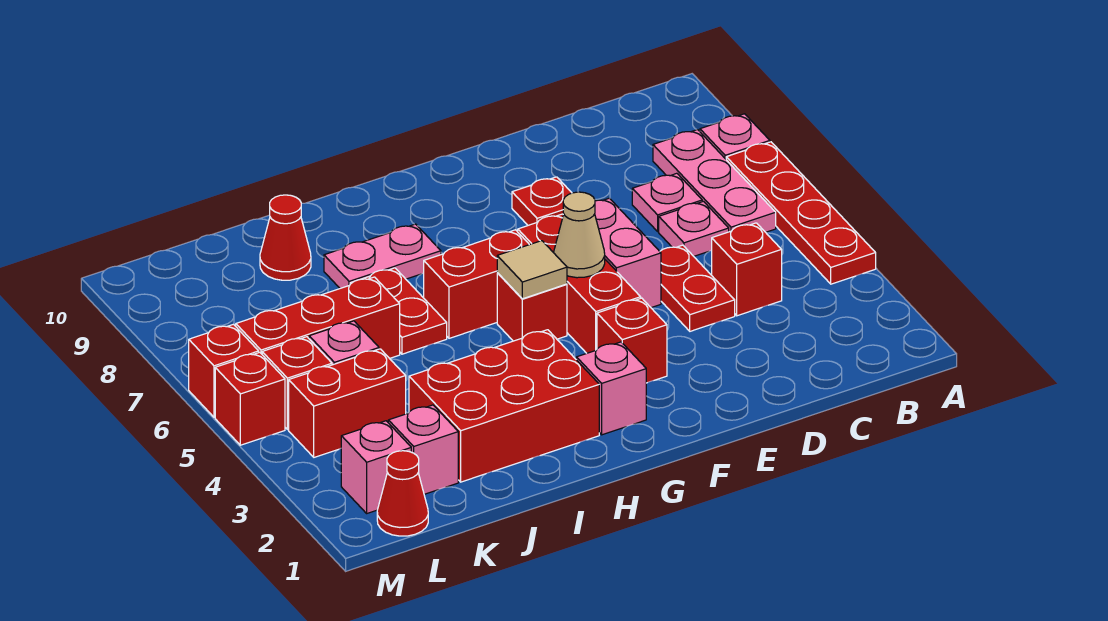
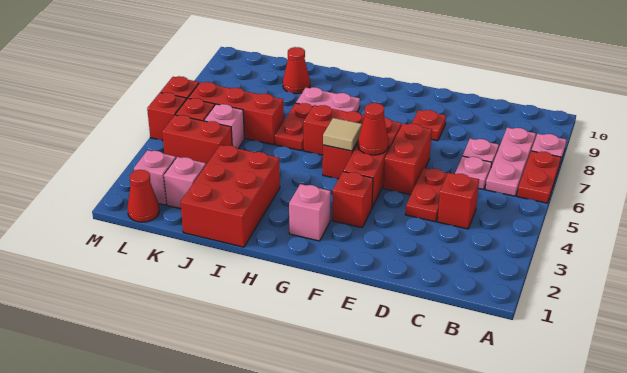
red 1x4 plate [726,142,876,284] -> red 1x2 plate [517,151,561,203]
pink 1x2 brick [595,198,661,308] -> red 1x2 brick [384,123,432,195]
tan 1x1 cone [554,192,605,278] -> red 1x1 cone [358,103,389,155]
red 2x3 brick [409,330,599,482] -> red 2x3 brick turned to [180,145,280,247]

